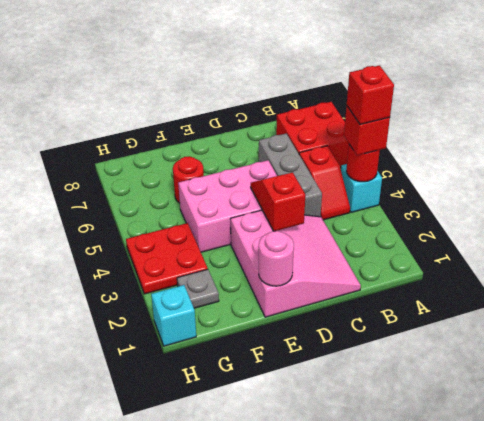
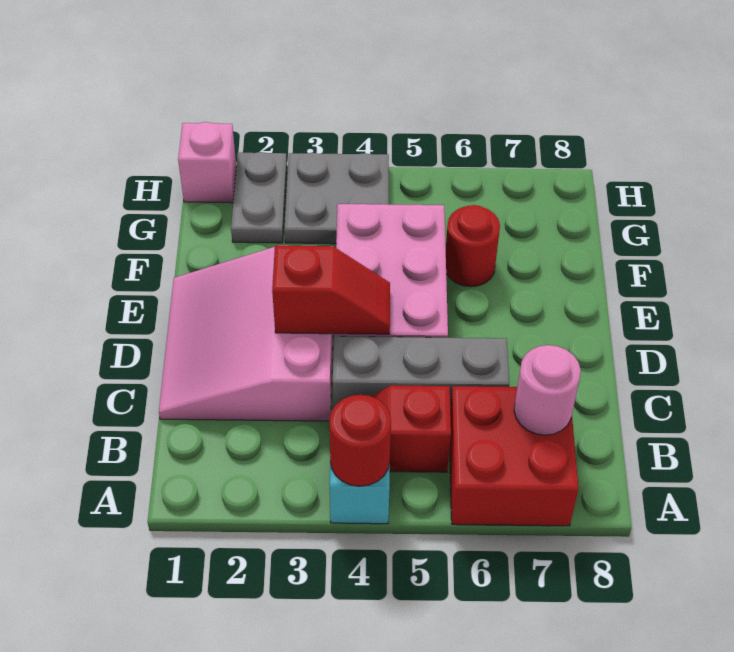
red 1x1 brick [344,106,390,155] -> none
red 1x1 brick [347,66,394,124] -> none
pink 3x3 slope [231,210,361,317] -> pink 3x3 slope turned to [159,245,333,421]
pink 1x1 round brick [259,231,294,286] -> pink 1x1 round brick moved to [514,345,581,435]
grey 1x1 plate [177,269,219,308] -> grey 1x2 plate [231,152,287,243]
red 2x2 plate [126,223,208,294] -> grey 2x2 plate [284,153,389,244]
cyan 1x1 brick [151,285,196,346] -> pink 1x1 brick [178,122,236,203]

